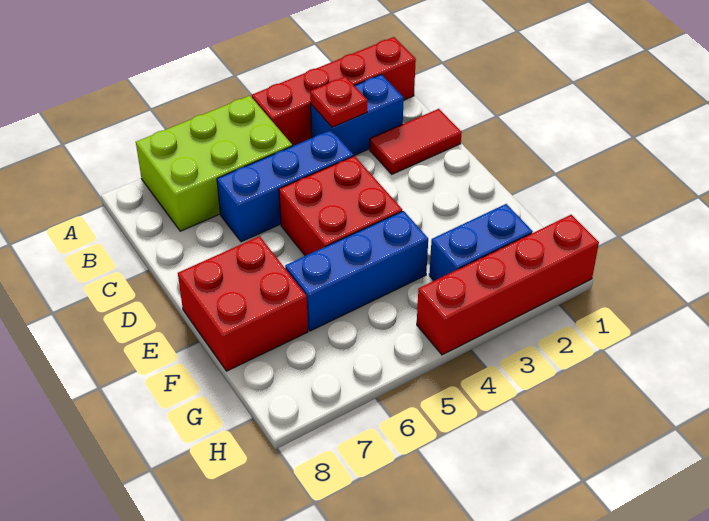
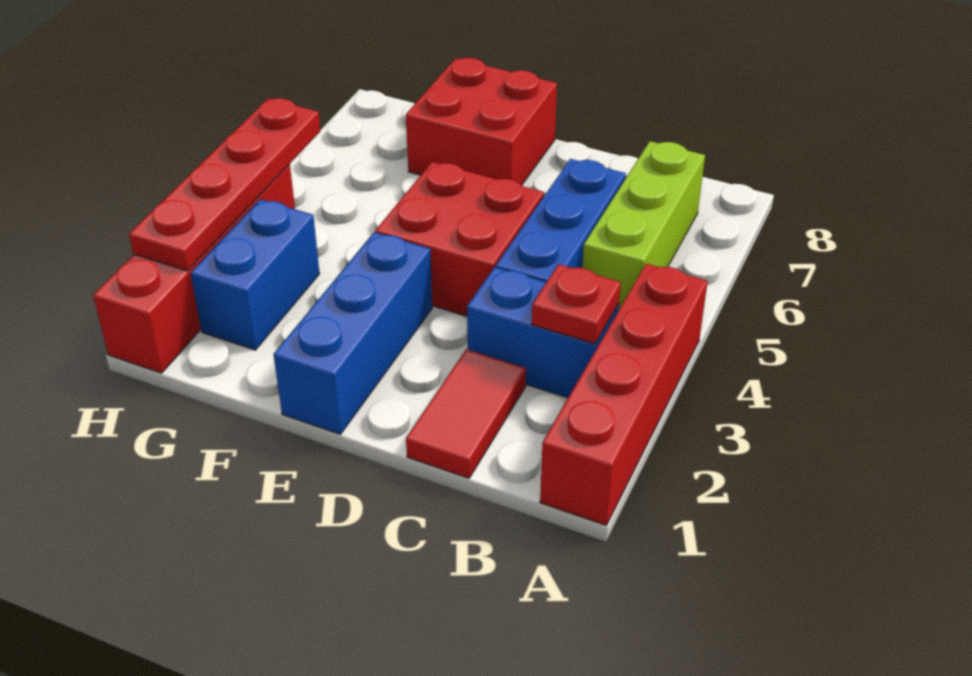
lime 2x3 brick [136,96,292,231] -> lime 1x3 brick [582,141,705,309]
blue 1x2 brick [311,75,404,156] -> blue 1x2 brick turned to [467,267,619,398]
blue 1x3 brick [285,211,428,331] -> blue 1x3 brick moved to [273,232,432,434]
none -> red 1x4 plate [129,98,320,271]

